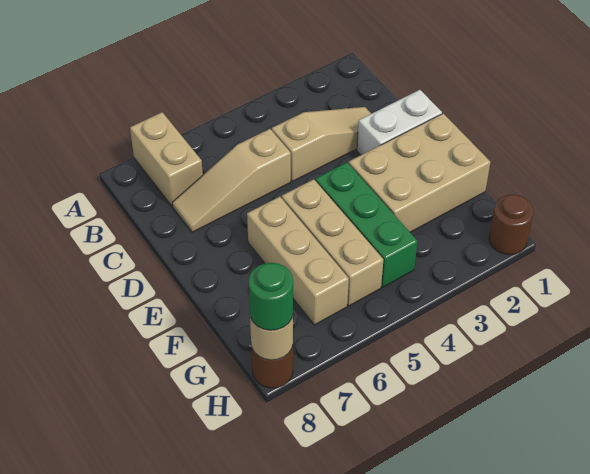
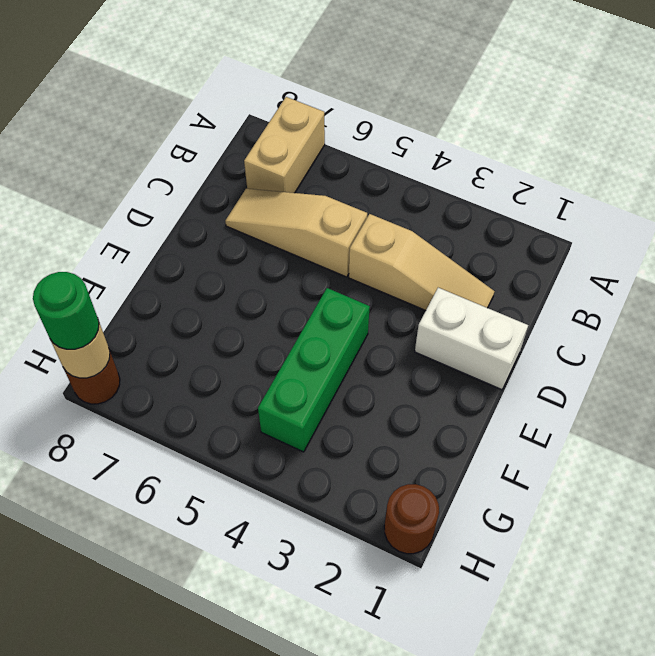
tan 2x3 brick [349,114,490,232] -> none
tan 1x3 brick [282,179,383,306] -> none
tan 1x3 brick [247,197,349,325] -> none

